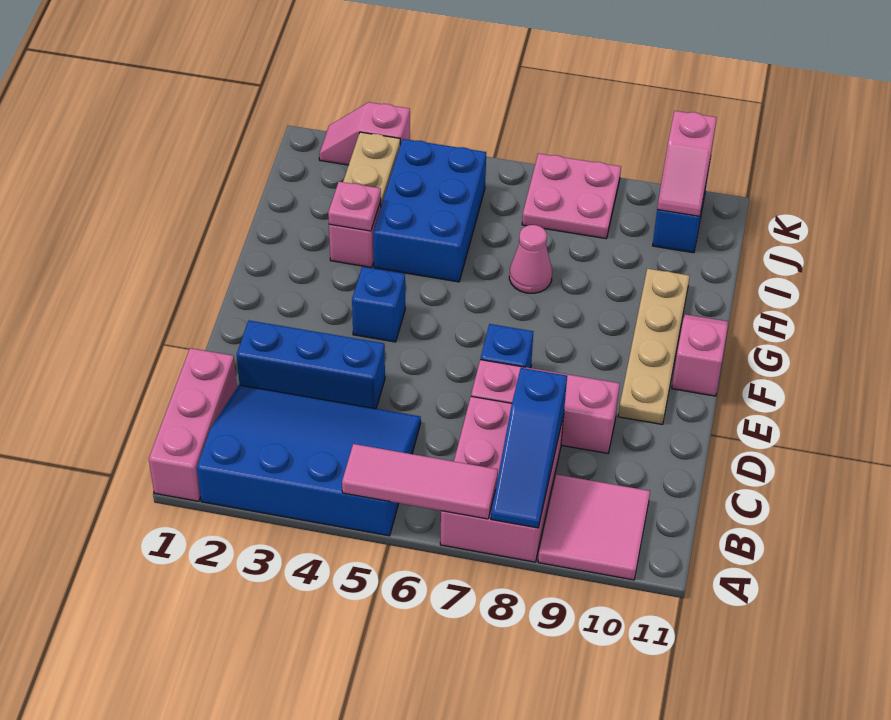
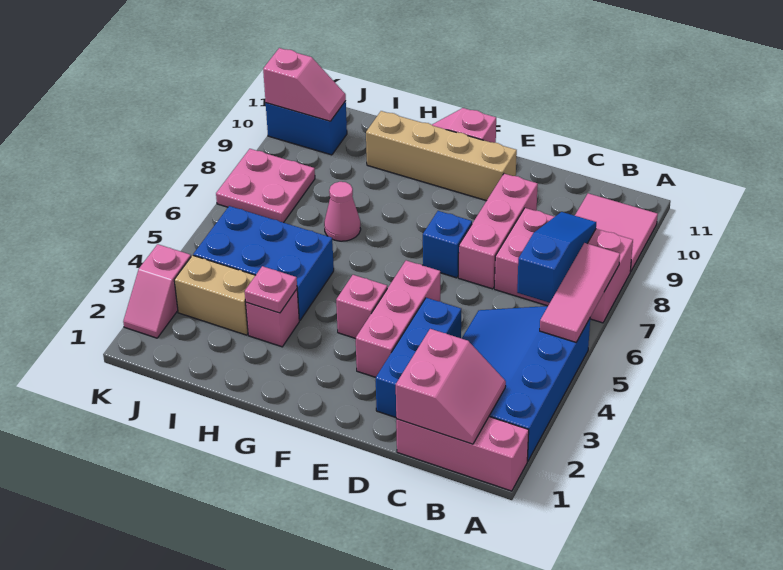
blue 1x3 slope [491,368,567,528] -> blue 1x3 slope turned to [517,212,596,303]
none -> pink 2x2 slope [396,329,506,444]
none -> pink 1x3 brick [356,261,440,377]
tan 1x4 plate [618,269,690,424] -> tan 1x4 brick [366,111,517,201]
blue 1x1 brick [352,267,405,342] -> pink 1x1 brick [336,275,387,339]

